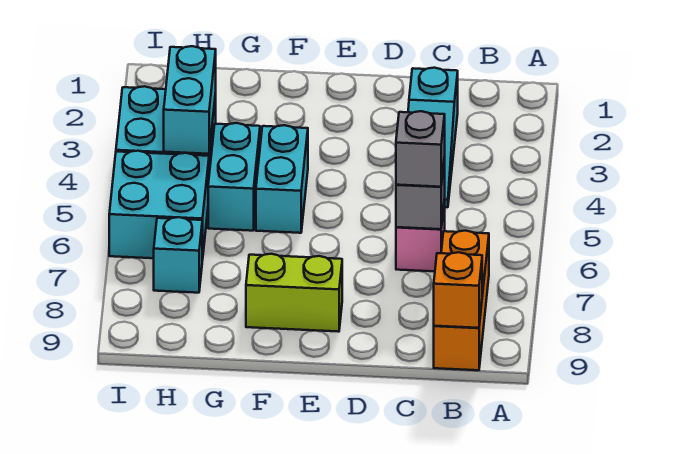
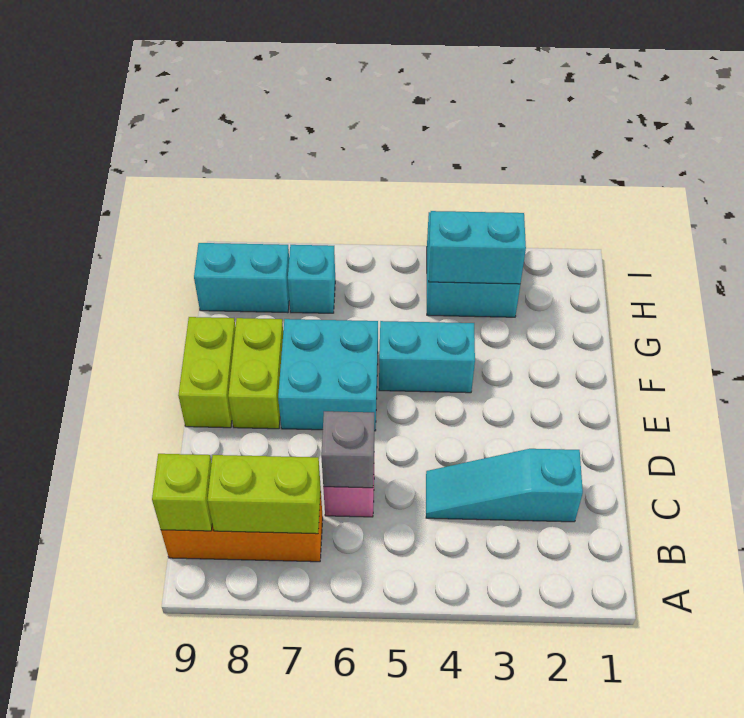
none -> lime 1x2 brick [207,455,321,534]
orange 1x1 brick [434,252,482,328] -> lime 1x1 brick [152,454,212,531]
grey 1x1 brick [396,111,445,187] -> none
none -> lime 1x2 brick [178,317,236,428]
cyan 1x2 brick [208,123,260,231] -> cyan 1x2 brick moved to [194,243,289,313]
cyan 2x2 brick [109,151,209,260] -> cyan 2x2 brick moved to [278,319,378,431]

